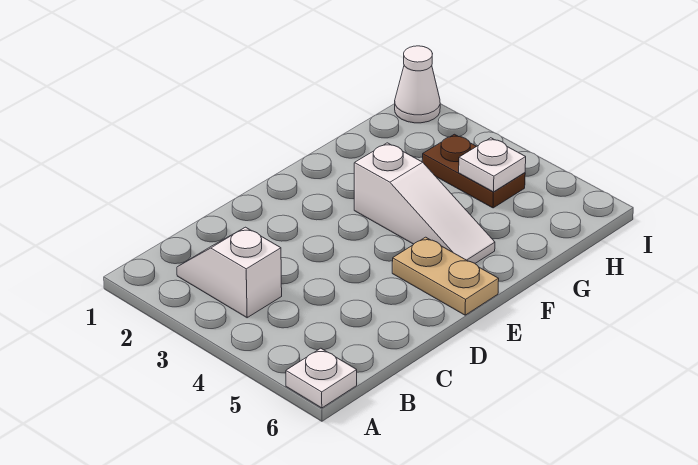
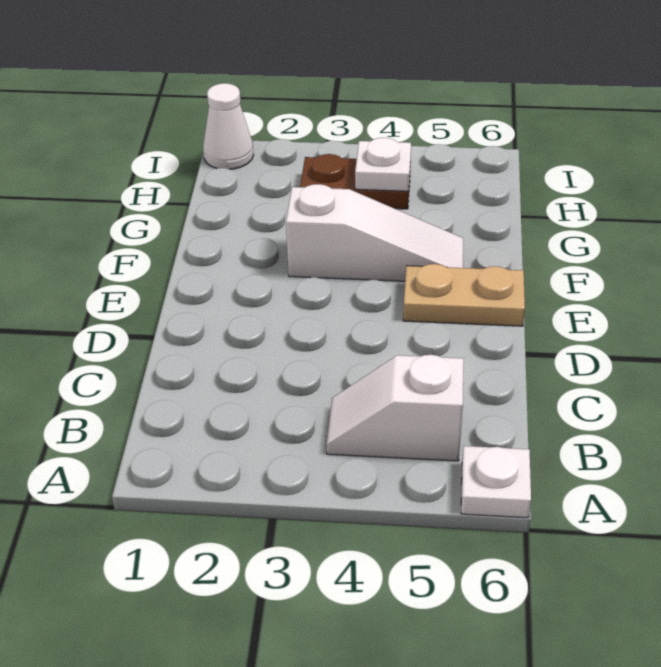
white 1x2 slope [177,227,282,318] -> white 1x2 slope moved to [326,355,464,461]

